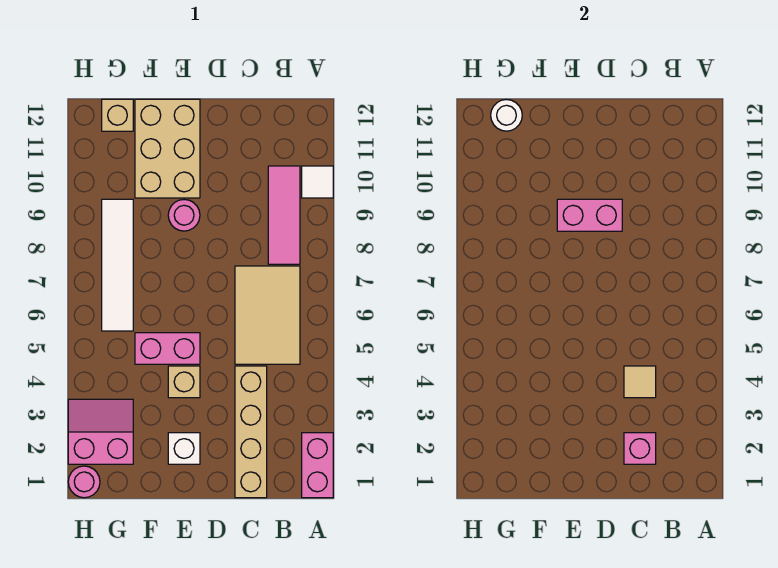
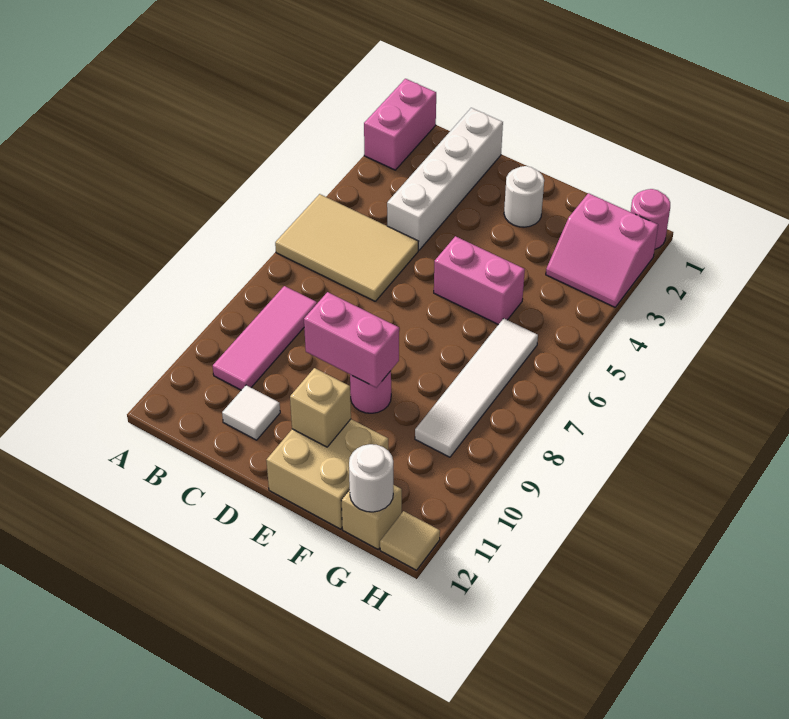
white 1x1 tile [302,166,333,198] -> white 1x1 tile moved to [222,385,280,440]
tan 2x3 tile [235,266,300,364] -> tan 2x3 tile turned to [275,194,419,301]
tan 1x4 brick [235,366,267,498] -> white 1x4 brick [387,108,503,250]
pink 1x1 brick [624,433,656,464] -> none
tan 1x1 tile [624,366,656,398] -> tan 1x1 tile moved to [380,511,440,570]
white 1x1 brick [168,433,200,464] -> white 1x1 round brick [504,166,544,227]
tan 1x1 brick [168,366,200,398] -> tan 1x1 brick moved to [290,368,351,447]
tan 2x3 brick [135,99,200,198] -> tan 2x2 brick [266,419,388,529]

